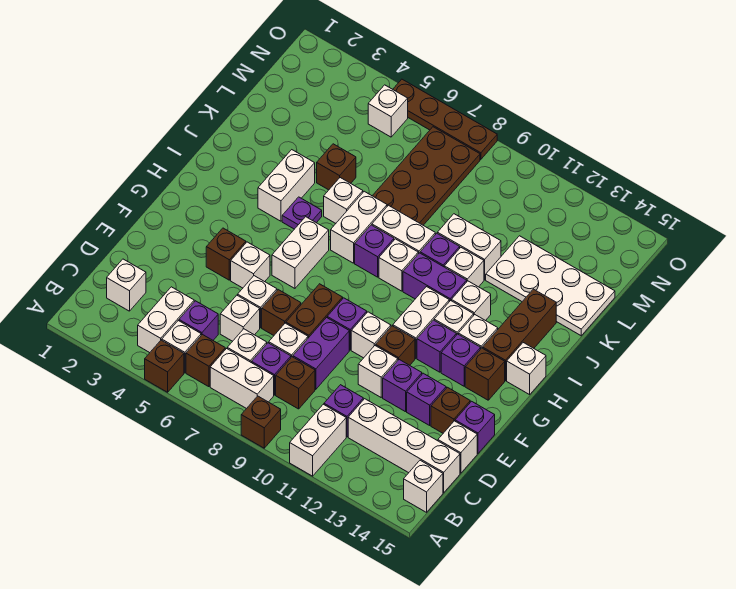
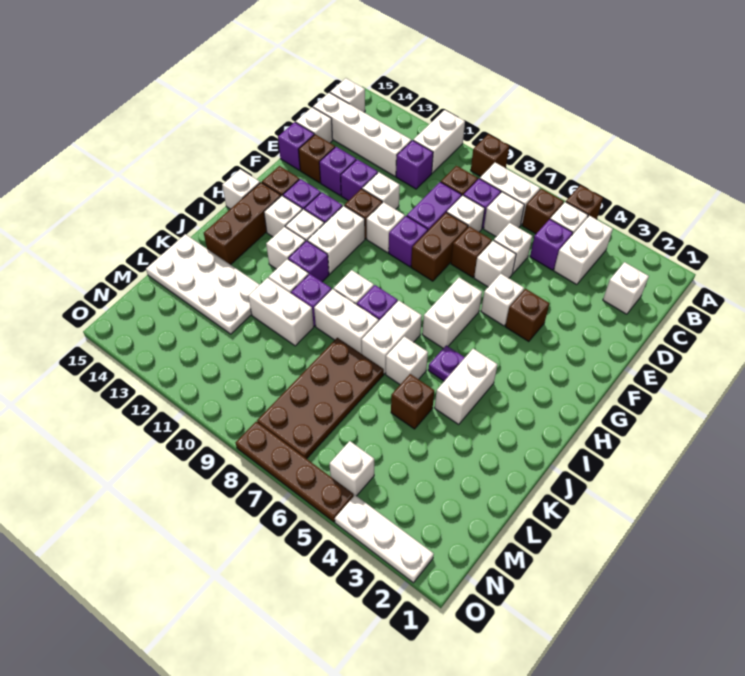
purple 1x2 brick [403,253,467,302] -> purple 1x1 brick [288,241,329,282]
none -> white 1x3 plate [335,495,434,583]

